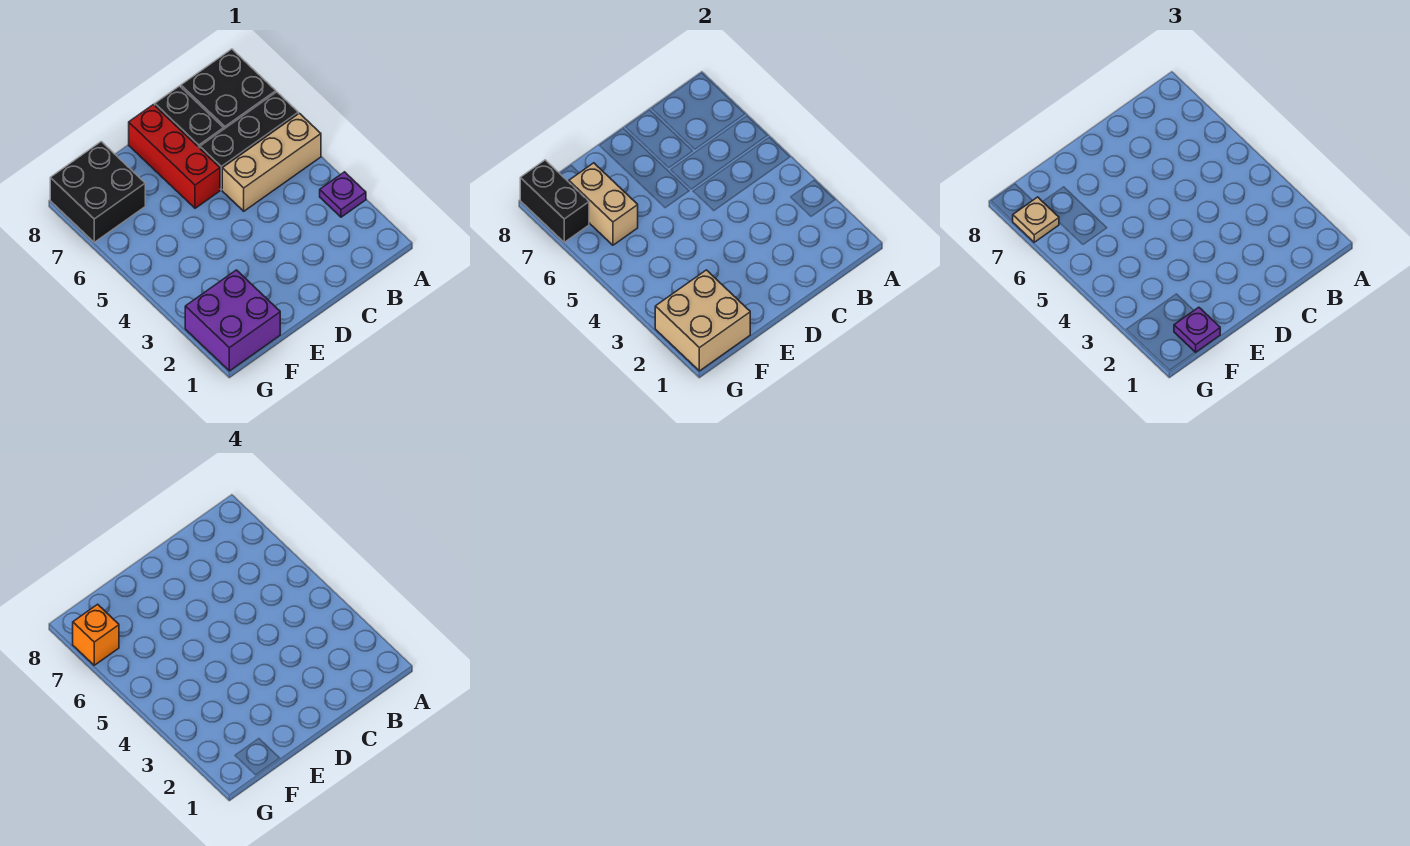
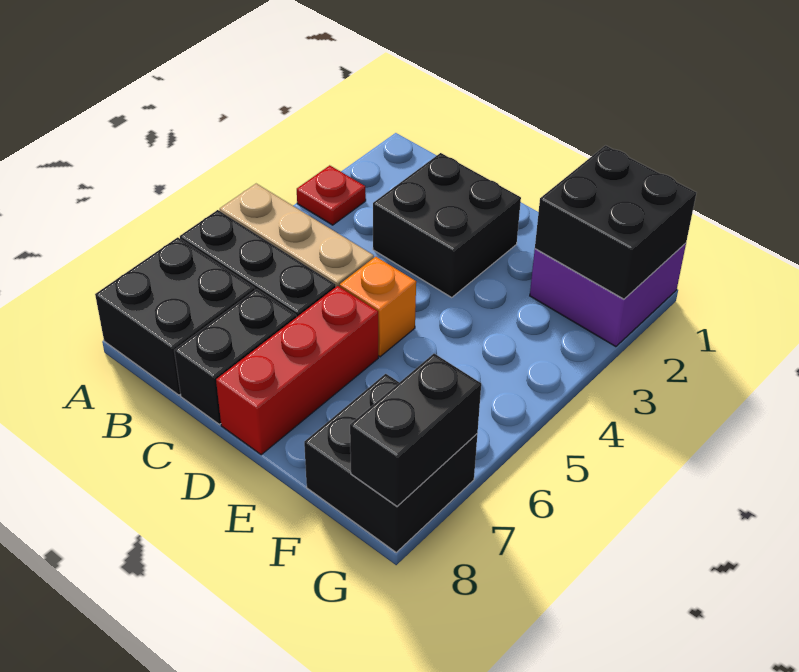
purple 1x1 plate [320,172,366,217] -> red 1x1 plate [297,165,366,225]
none -> black 2x2 brick [373,153,521,297]
tan 2x2 brick [655,270,750,371] -> black 2x2 brick [535,145,696,299]
purple 1x1 plate [1174,307,1220,352] -> none
tan 1x2 brick [569,163,638,245] -> none
tan 1x1 plate [1013,197,1059,242] -> none
orange 1x1 brick [73,604,119,665] -> orange 1x1 brick moved to [340,257,416,357]

